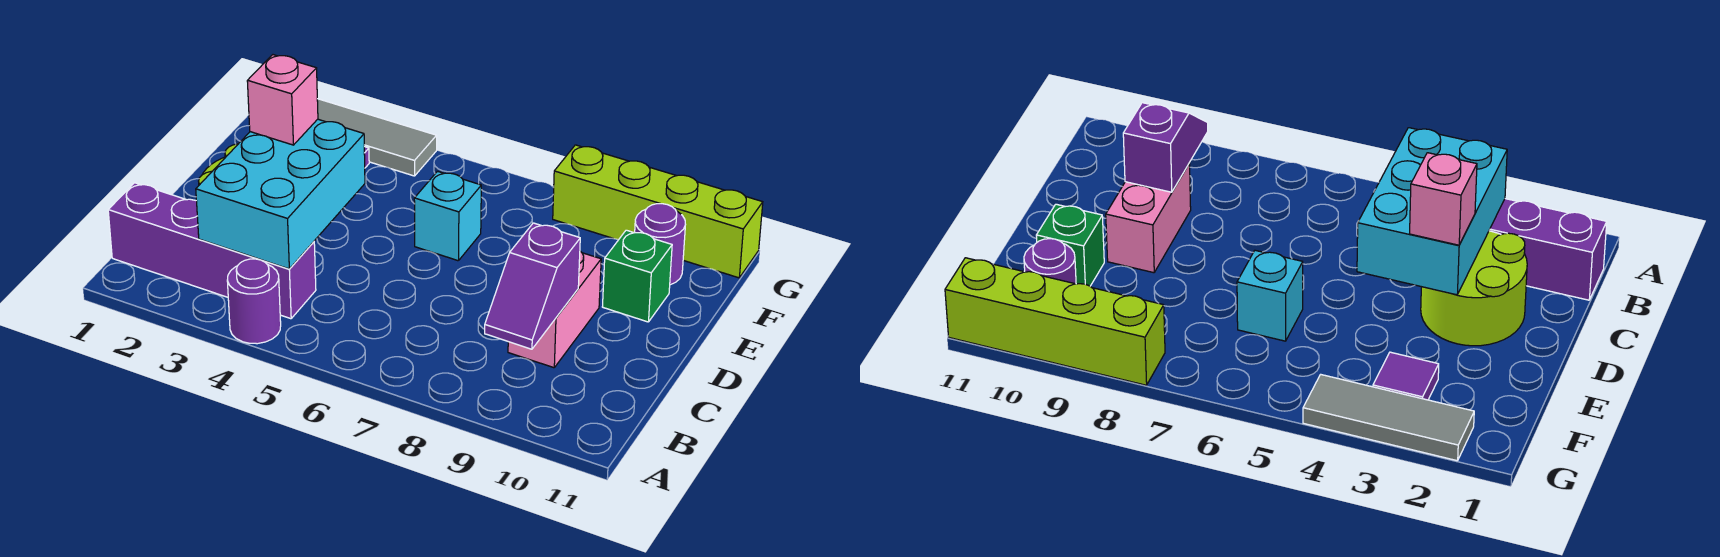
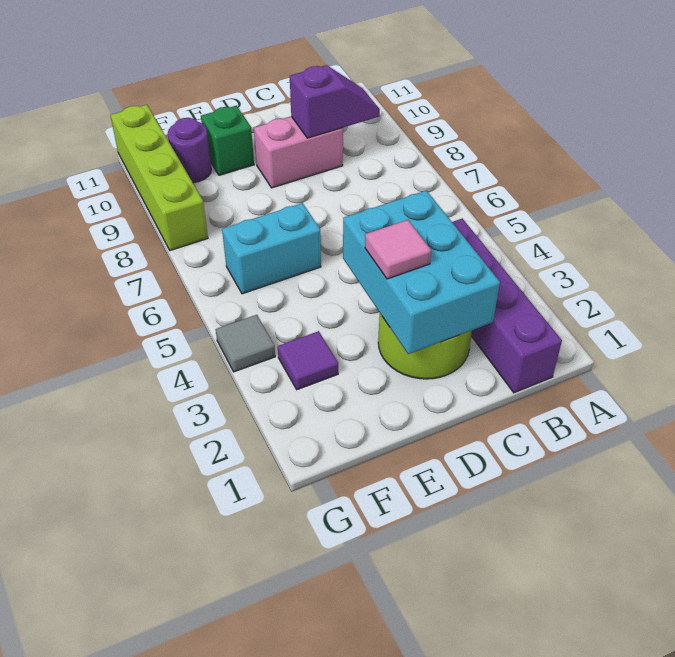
purple 1x1 round brick [227,259,281,344] -> none
cyan 2x3 brick [196,119,365,269] -> cyan 2x3 brick turned to [343,191,500,354]
pink 1x1 brick [247,55,318,145] -> pink 1x1 tile [365,220,431,279]
cyan 1x1 brick [414,171,481,261] -> cyan 1x2 brick [222,203,321,294]
grey 1x3 tile [317,99,437,176] -> grey 1x1 tile [216,315,275,372]

